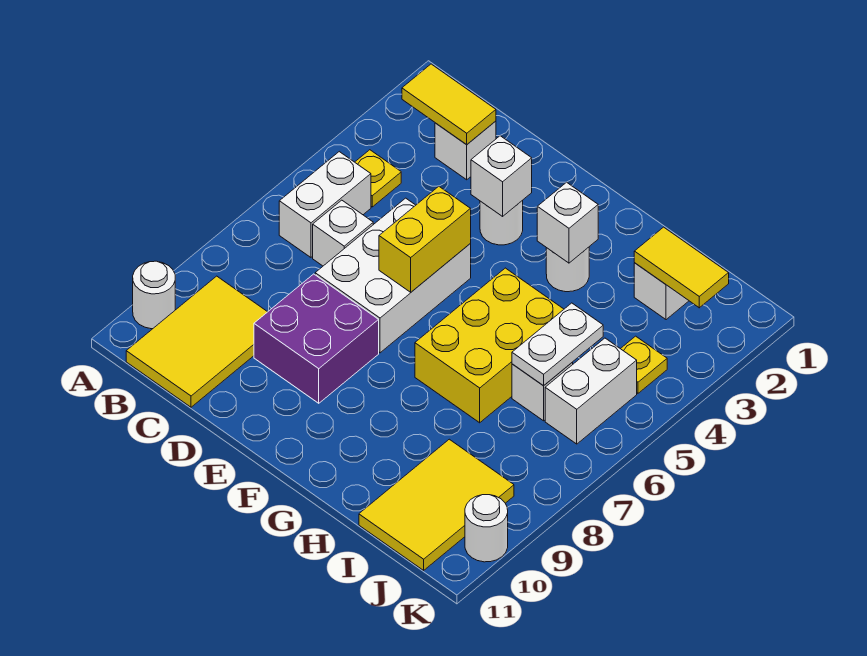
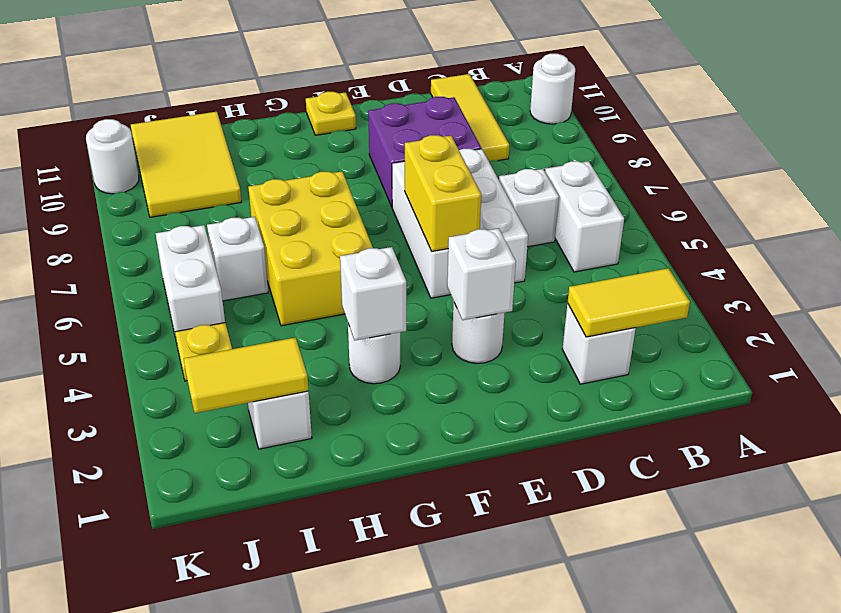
yellow 1x1 plate [355,150,401,207] -> yellow 1x1 plate moved to [306,92,356,135]
yellow 2x3 tile [126,276,267,407] -> yellow 1x3 tile [431,74,509,161]
white 1x2 plate [512,303,603,386] -> none

